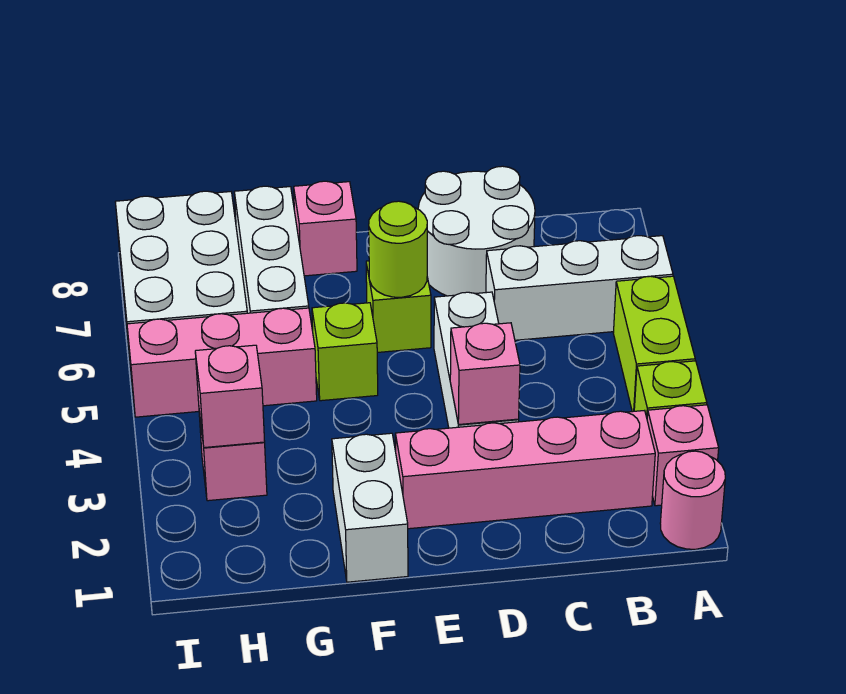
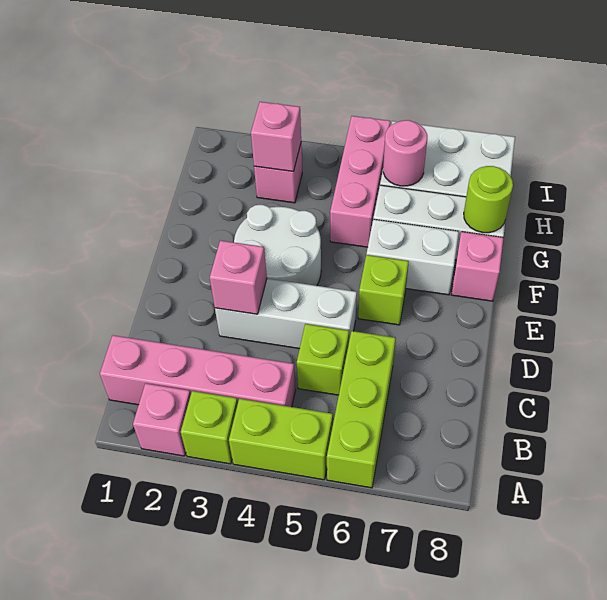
pink 1x1 round brick [660,451,725,549] -> pink 1x1 round brick moved to [383,120,427,186]
white 1x3 brick [486,236,673,340] -> lime 1x3 brick [327,331,396,488]
pink 1x4 brick [395,410,655,529] -> pink 1x4 brick turned to [100,335,296,407]
white 2x2 round brick [418,166,535,296] -> white 2x2 round brick moved to [234,205,321,286]
lime 1x1 round brick [369,201,427,297] -> lime 1x1 round brick moved to [464,166,513,233]
white 1x2 brick [332,433,408,582] -> white 1x2 brick moved to [366,219,459,295]
lime 1x1 brick [312,303,378,401] -> lime 1x1 brick moved to [297,324,349,395]

